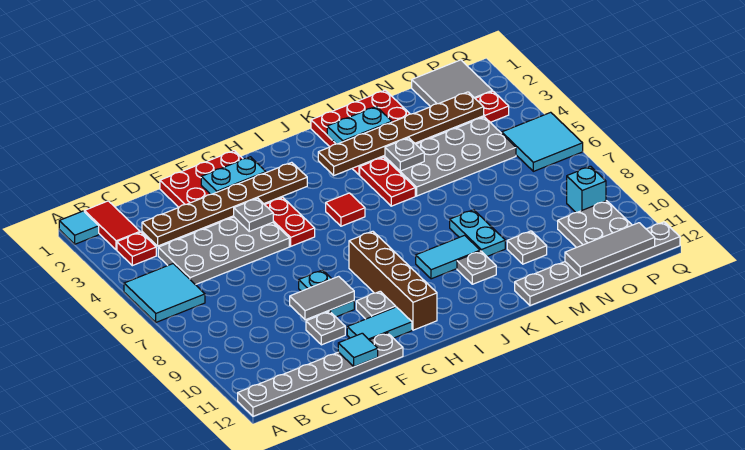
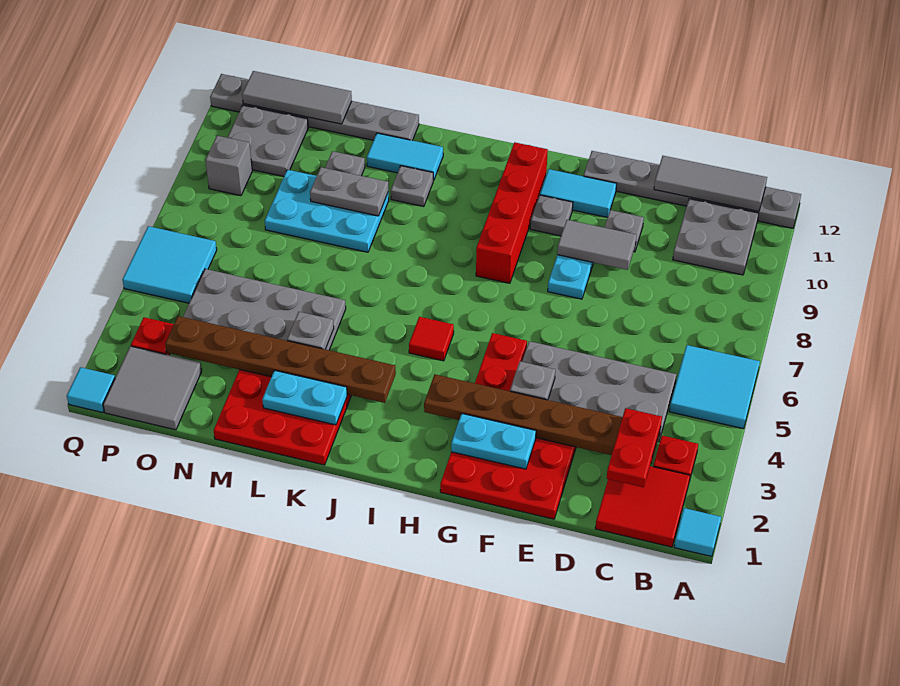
red 1x2 tile [84,201,140,250] -> red 2x2 tile [595,466,690,547]
none -> grey 2x2 plate [673,199,759,275]
none -> grey 1x3 tile [654,156,767,211]
cyan 1x1 tile [338,333,378,367] -> cyan 1x1 tile moved to [67,367,115,413]
brown 1x4 brick [349,231,437,330] -> red 1x4 brick [476,142,548,283]
cyan 1x2 tile [416,235,480,279] -> cyan 1x2 tile moved to [367,133,443,181]
red 1x2 plate [360,157,415,206] -> red 1x2 plate moved to [607,408,662,487]
cyan 1x2 plate [450,210,505,256] -> cyan 2x3 plate [265,170,389,252]
none -> grey 1x2 plate [310,167,389,216]
cyan 1x1 brick [567,166,606,212] -> grey 1x1 brick [205,136,252,196]

